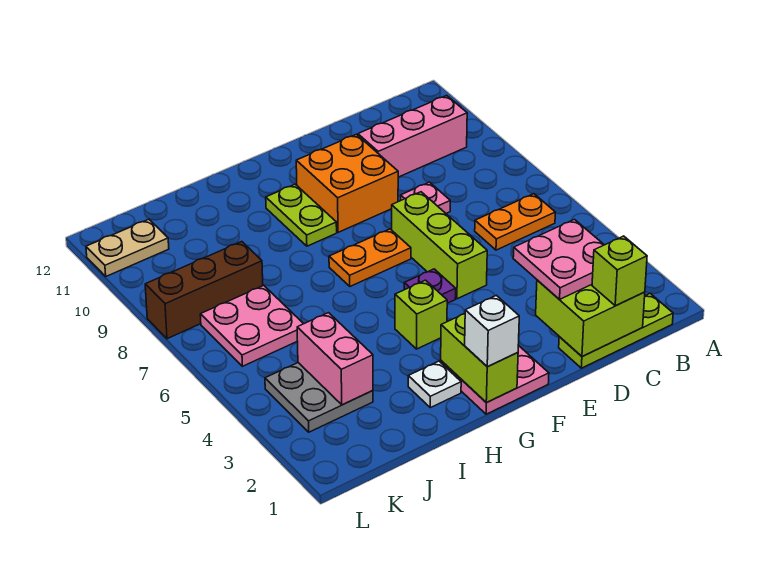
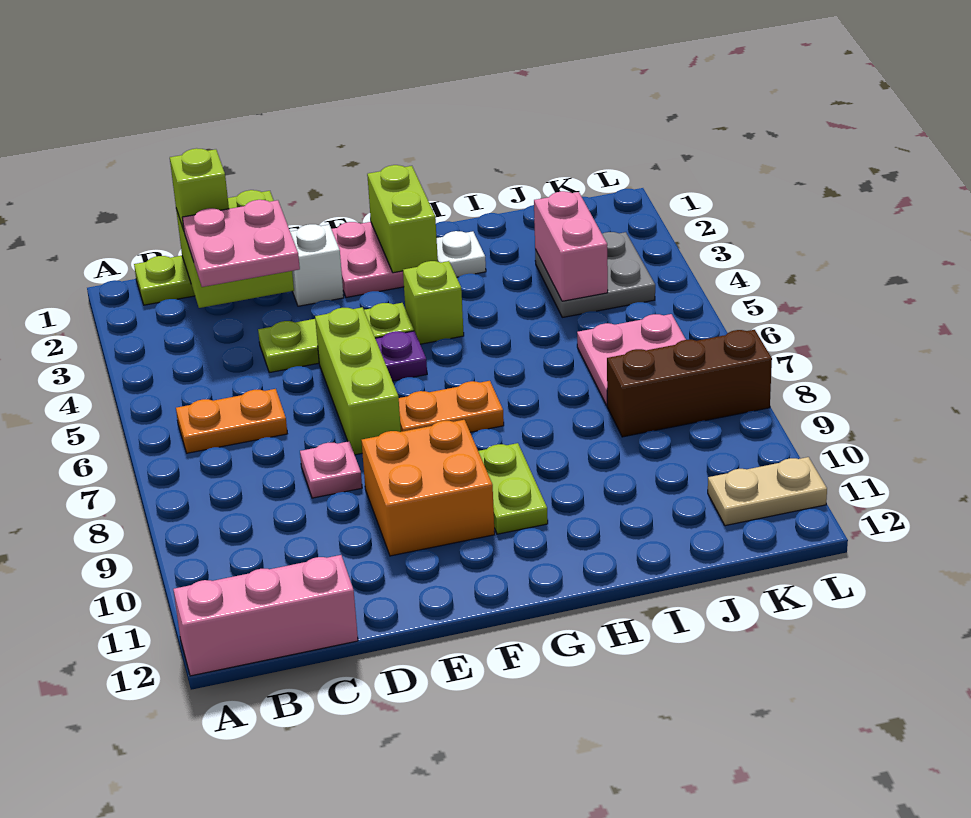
pink 1x3 brick [358,95,467,177] -> pink 1x3 brick moved to [173,555,358,676]
none -> lime 1x3 plate [258,303,414,373]
white 1x1 brick [465,295,519,367] -> white 1x1 brick moved to [290,224,344,306]

